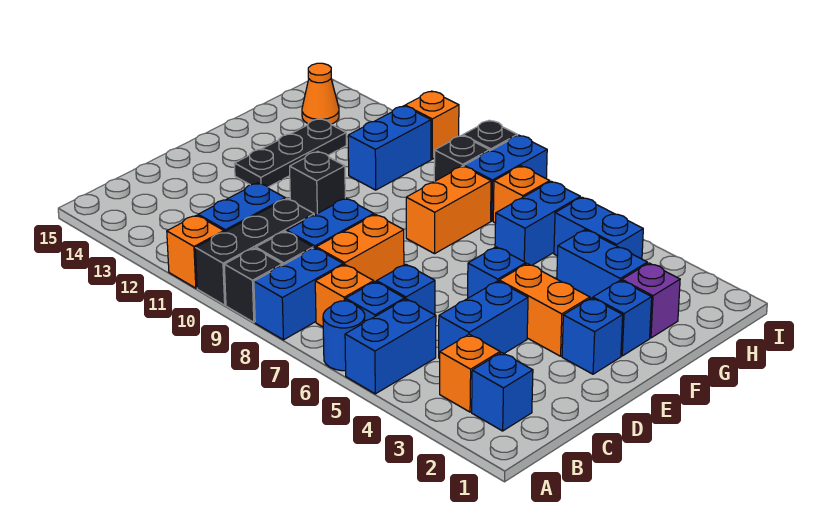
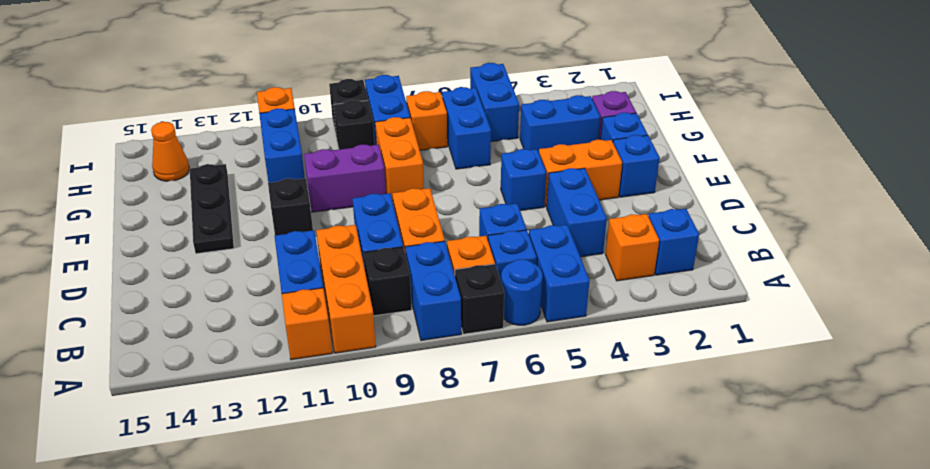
black 1x1 brick [224,248,282,322] -> black 1x1 brick moved to [455,264,504,334]
black 1x3 brick [195,199,314,305] -> orange 1x3 brick [316,225,376,353]
none -> purple 1x2 brick [304,144,386,212]
blue 1x2 brick [554,197,643,259] -> blue 1x2 brick turned to [470,63,519,142]

